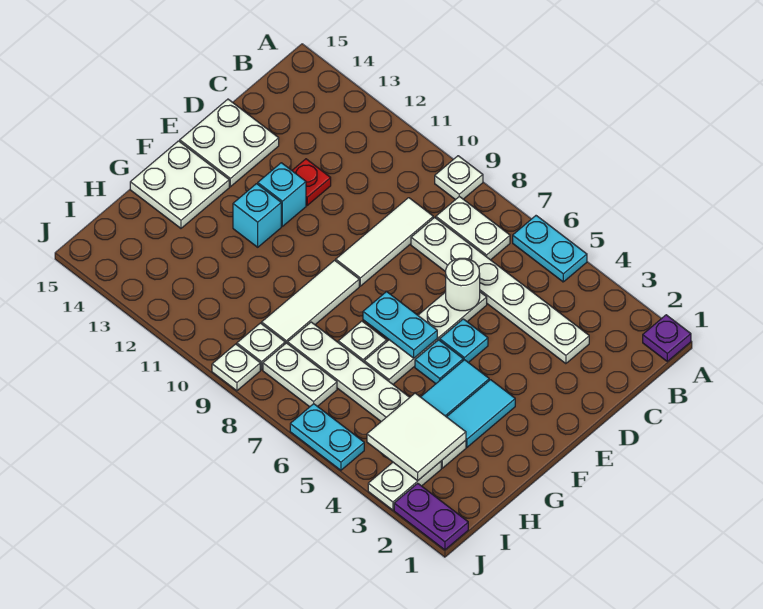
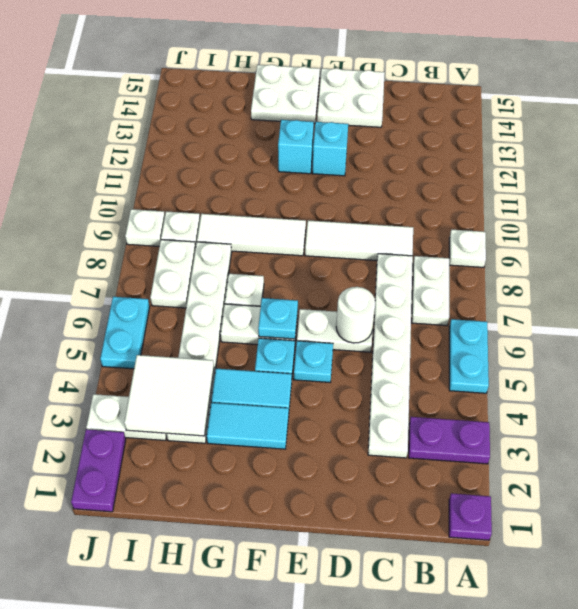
none -> purple 1x2 plate [409,417,490,464]
red 1x1 plate [292,159,331,205] -> none
cyan 1x2 plate [363,292,437,358] -> cyan 1x1 plate [258,298,298,339]

